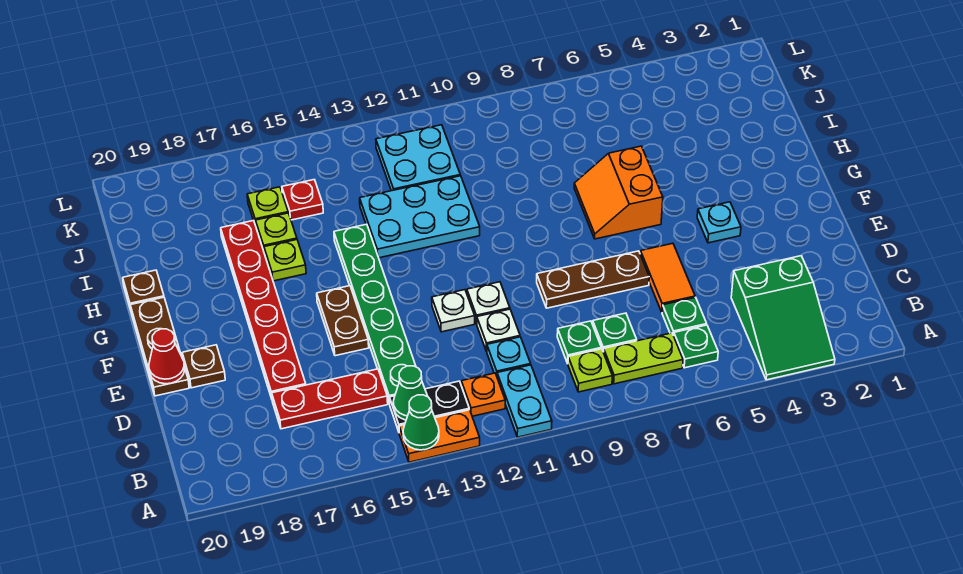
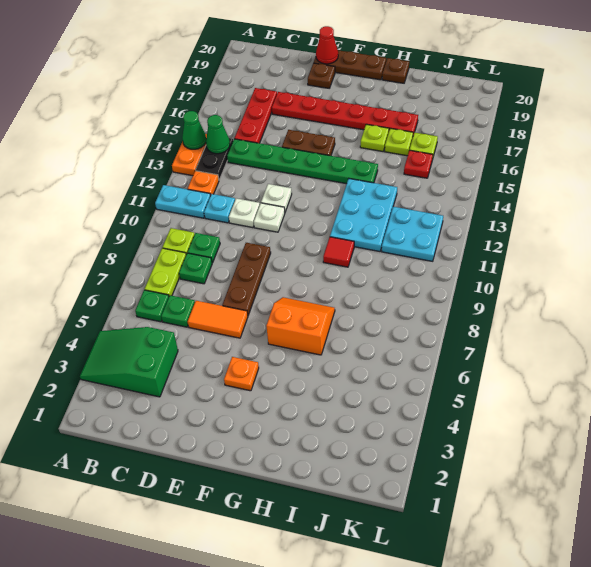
cyan 1x1 plate [697,202,741,243] -> orange 1x1 plate [224,357,259,391]
none -> red 1x1 tile [323,237,354,267]

